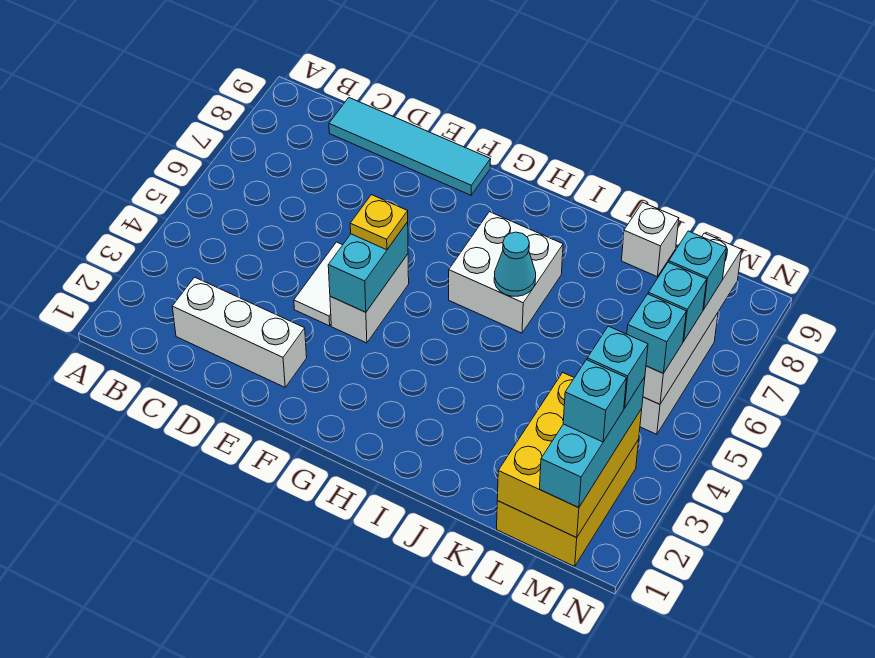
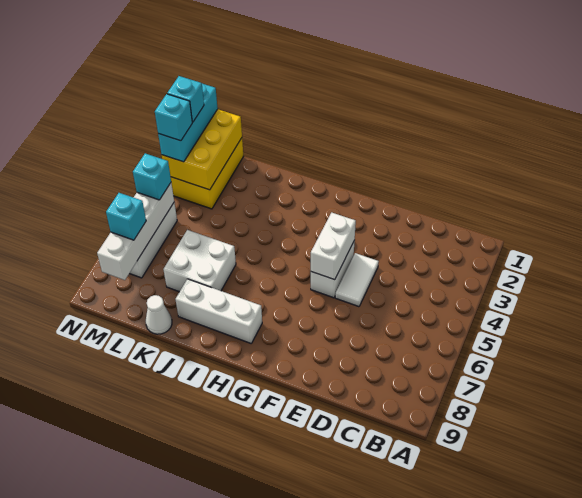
white 1x3 brick [172,277,307,387] -> white 1x3 brick moved to [175,279,262,343]
cyan 1x4 tile [329,98,491,195] -> none
cyan 1x2 brick [328,222,408,312] -> white 1x2 brick [311,213,356,280]
yellow 1x1 plate [350,195,408,250] -> none
white 2x2 brick [449,212,563,333] -> white 2x2 brick moved to [163,230,236,292]
cyan 1x1 cone [494,232,536,296] -> none
white 1x1 brick [621,202,679,277] -> white 1x1 cone [146,295,172,334]
cyan 1x1 brick [648,262,707,341] -> none

